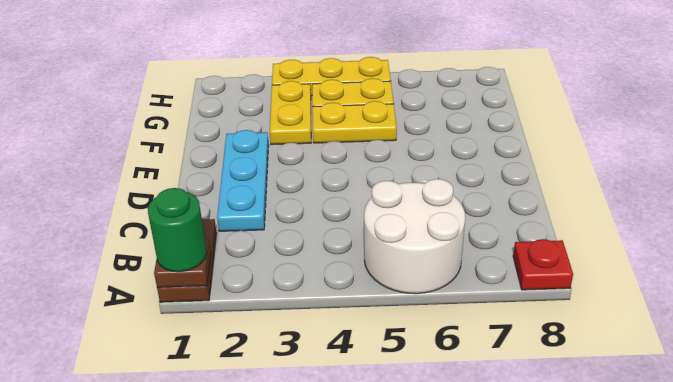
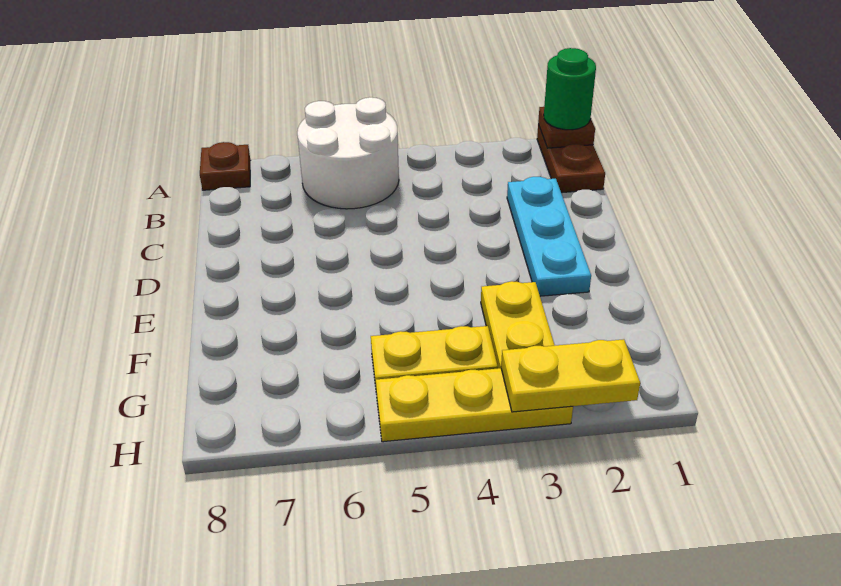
red 1x1 plate [513,239,573,290] -> brown 1x1 plate [200,142,250,190]
yellow 1x2 plate [312,101,397,143] -> yellow 1x2 plate moved to [501,339,640,412]

